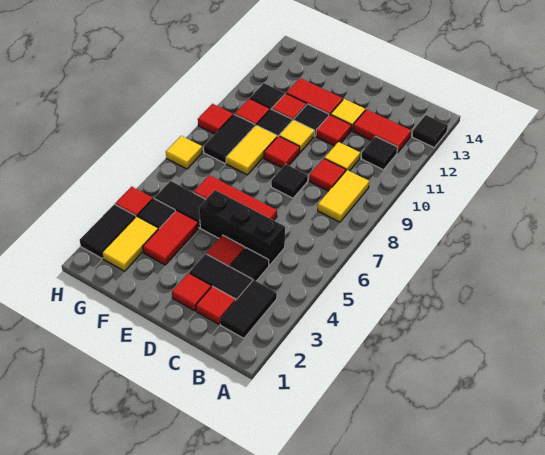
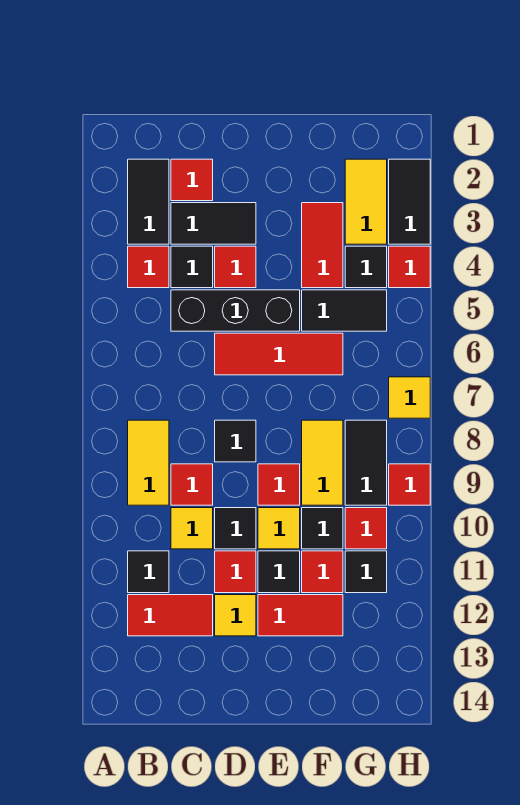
black 1x1 tile [412,115,448,147] -> black 1x1 tile moved to [215,508,256,549]
red 1x1 tile [172,273,211,311] -> red 1x1 tile moved to [128,246,169,288]

